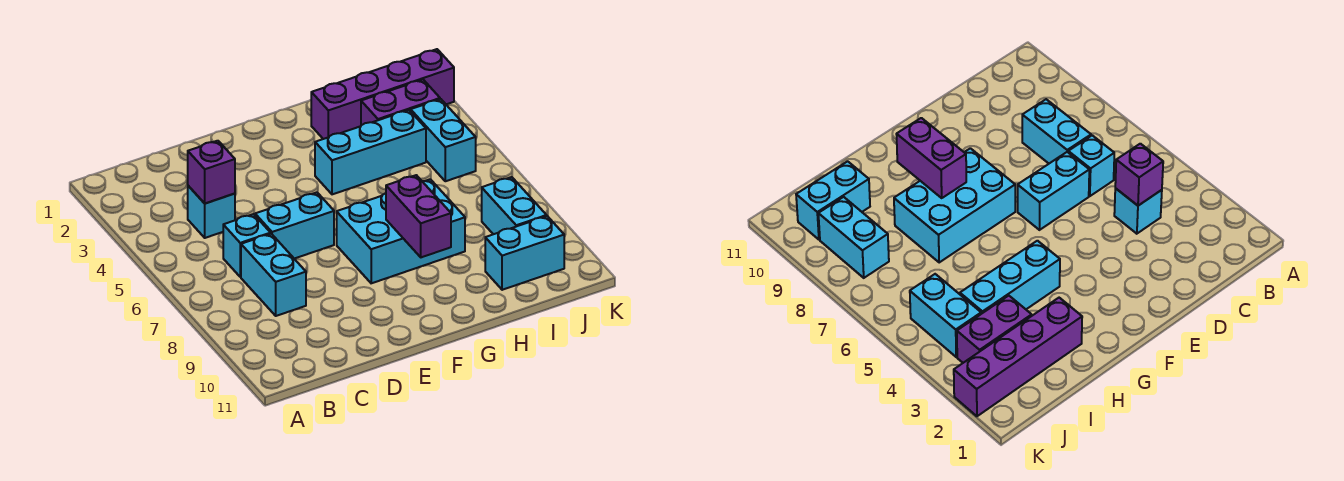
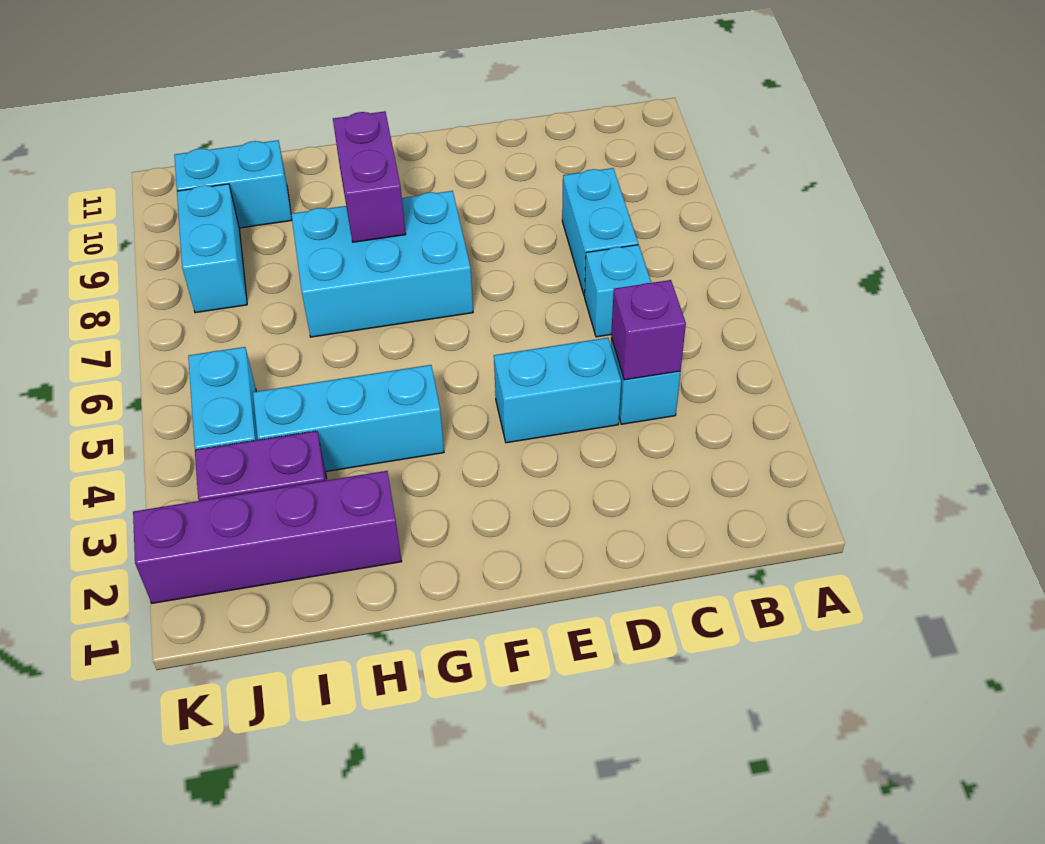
cyan 1x2 brick [255,193,334,259] -> cyan 1x2 brick moved to [494,338,621,443]

